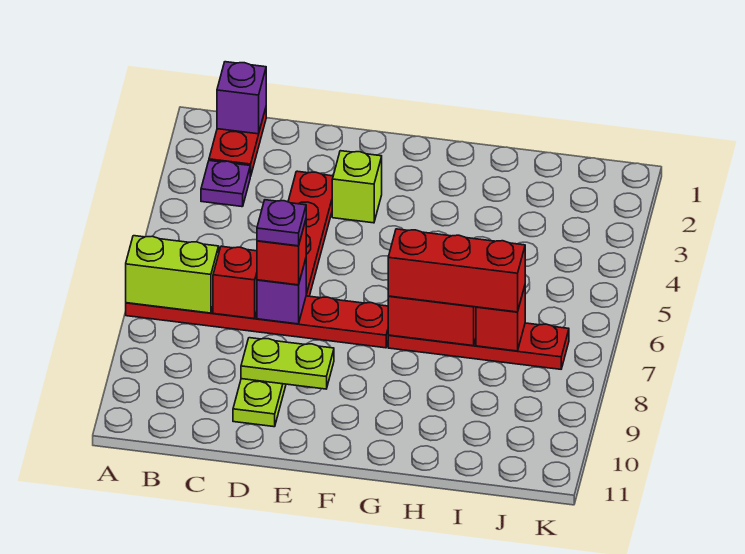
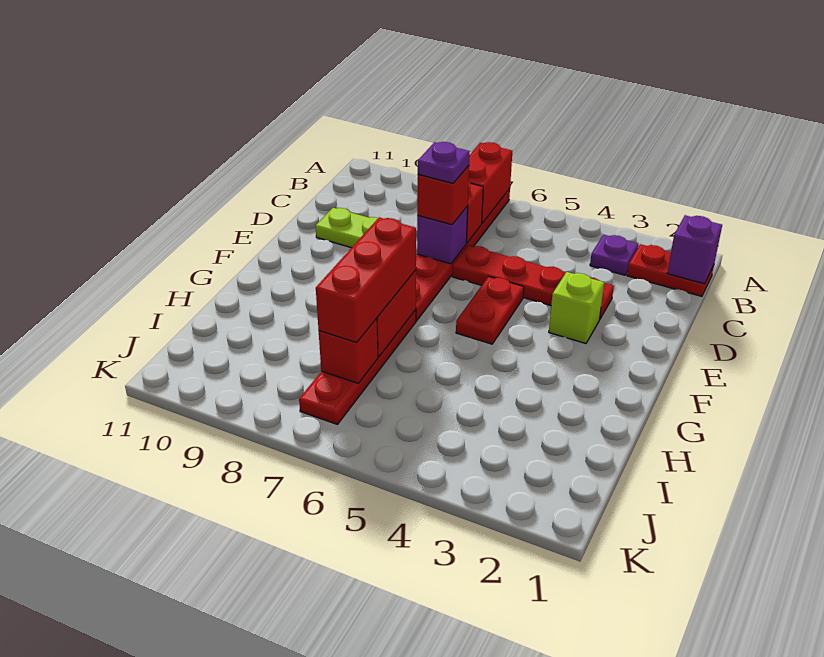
lime 1x2 brick [126,236,219,313] -> red 1x2 brick [469,142,512,223]
lime 1x2 plate [241,338,334,389] -> none
none -> red 1x2 plate [456,276,524,344]

